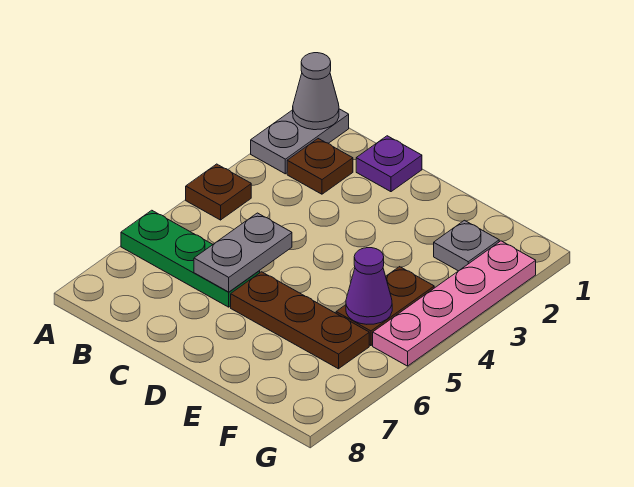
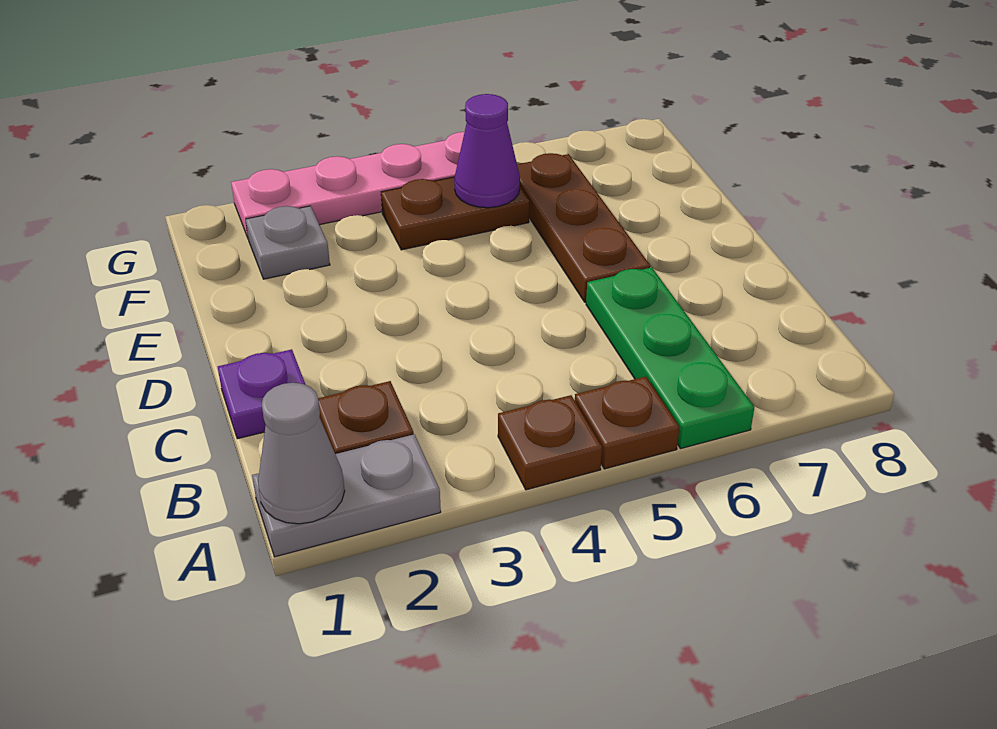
none -> brown 1x1 plate [575,377,679,469]
grey 1x2 plate [194,213,292,292] -> none

